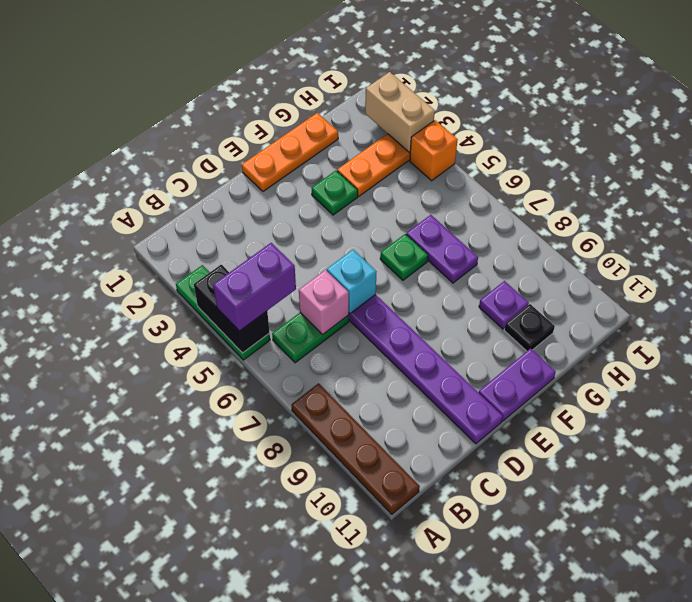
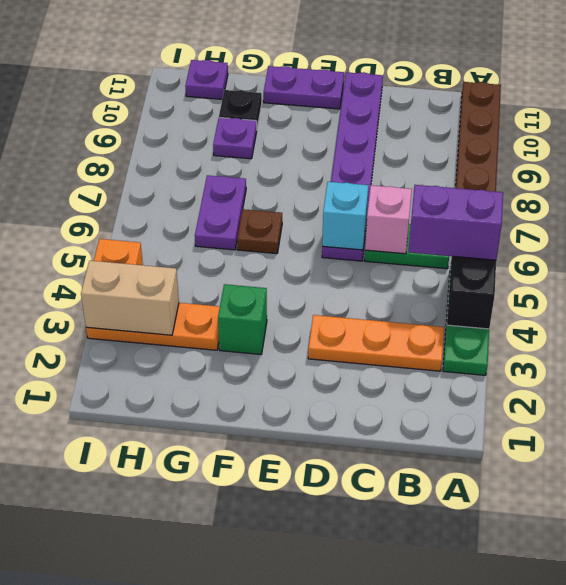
orange 1x3 plate [242,113,338,191] -> orange 1x3 plate moved to [308,315,444,371]
green 1x1 plate [312,171,358,215] -> green 1x1 brick [218,284,267,354]
green 1x1 plate [380,234,428,280] -> brown 1x1 plate [237,209,282,254]
none -> purple 1x1 plate [185,60,228,99]
tan 1x2 brick [365,72,435,152] -> tan 1x2 brick turned to [81,261,179,335]

